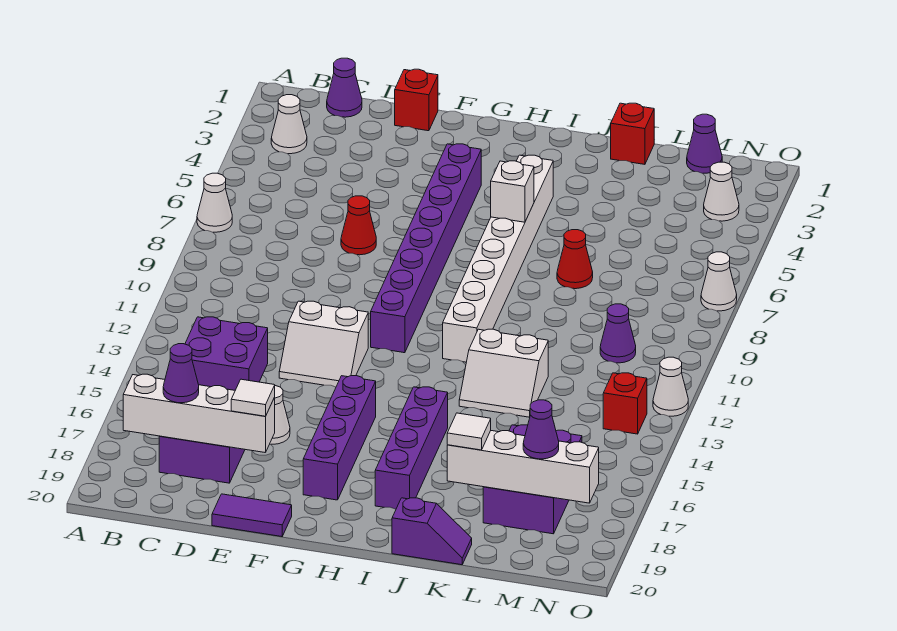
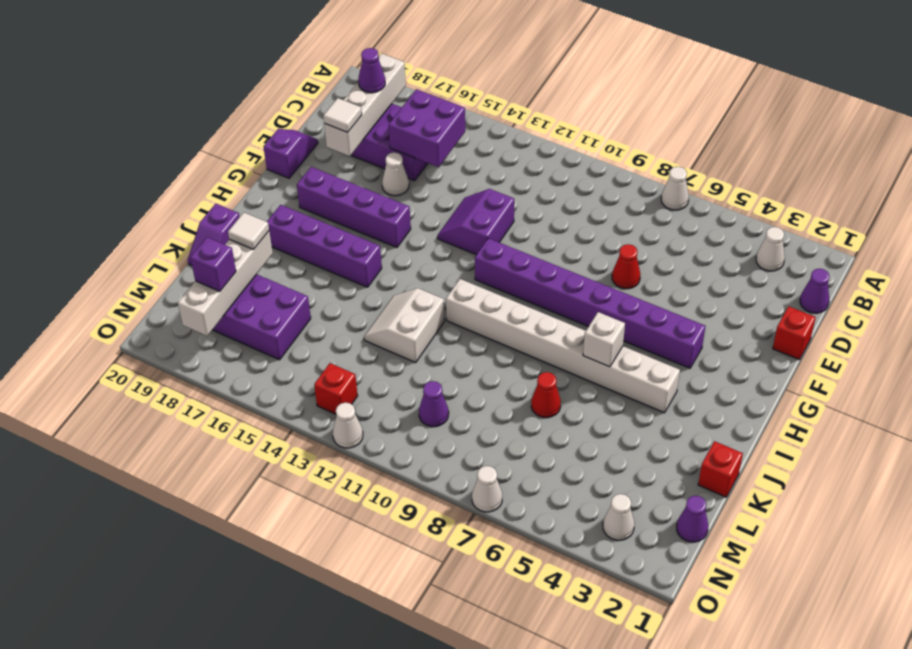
white 2x2 slope [279,301,368,387] -> purple 2x2 slope [438,189,514,255]
purple 1x2 tile [212,494,292,537] -> purple 1x2 slope [264,129,318,178]
purple 1x1 cone [523,400,559,459] -> purple 1x1 brick [190,237,236,291]

